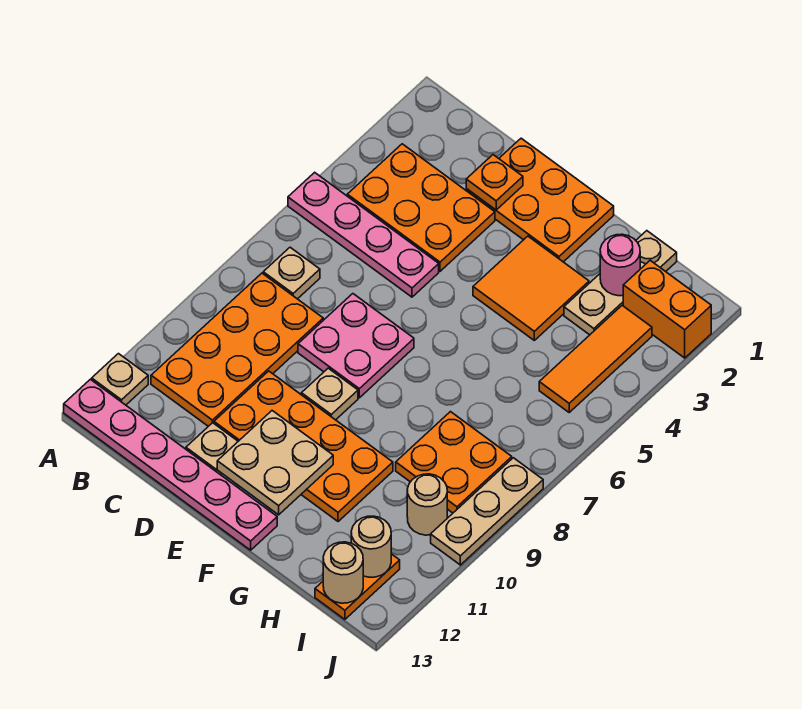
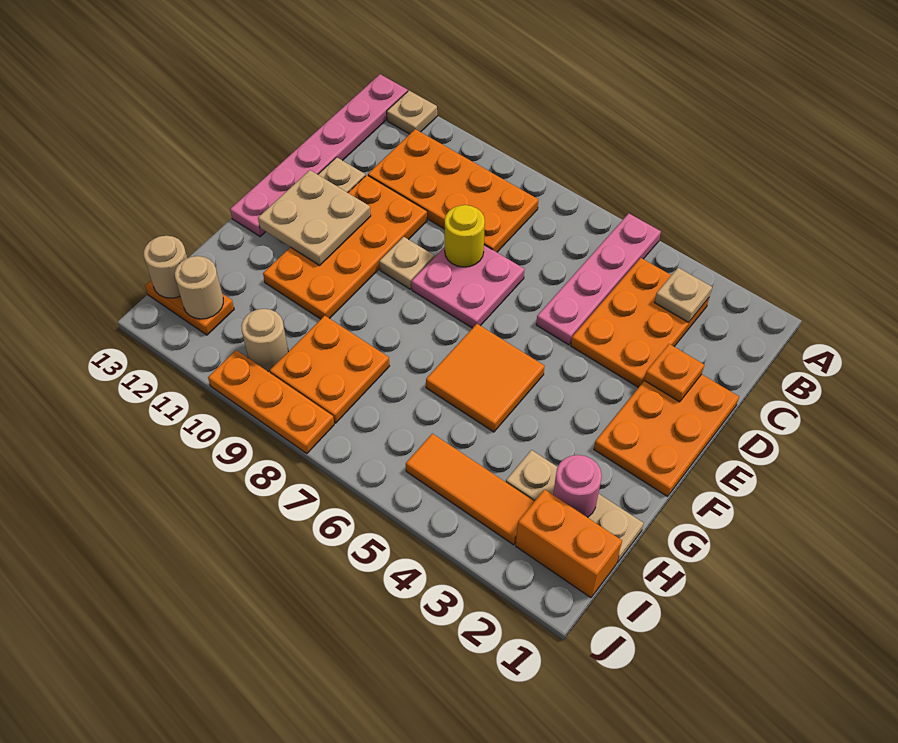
tan 1x1 plate [263,247,320,299] -> tan 1x1 plate moved to [655,268,712,323]
none -> yellow 1x1 round brick [445,205,485,267]
orange 2x2 tile [473,236,589,340] -> orange 2x2 tile moved to [426,324,545,432]
orange 1x2 brick [623,260,711,358] -> orange 1x2 brick turned to [516,489,622,598]
tan 1x3 plate [431,458,543,565] -> orange 1x3 plate [208,350,334,454]

